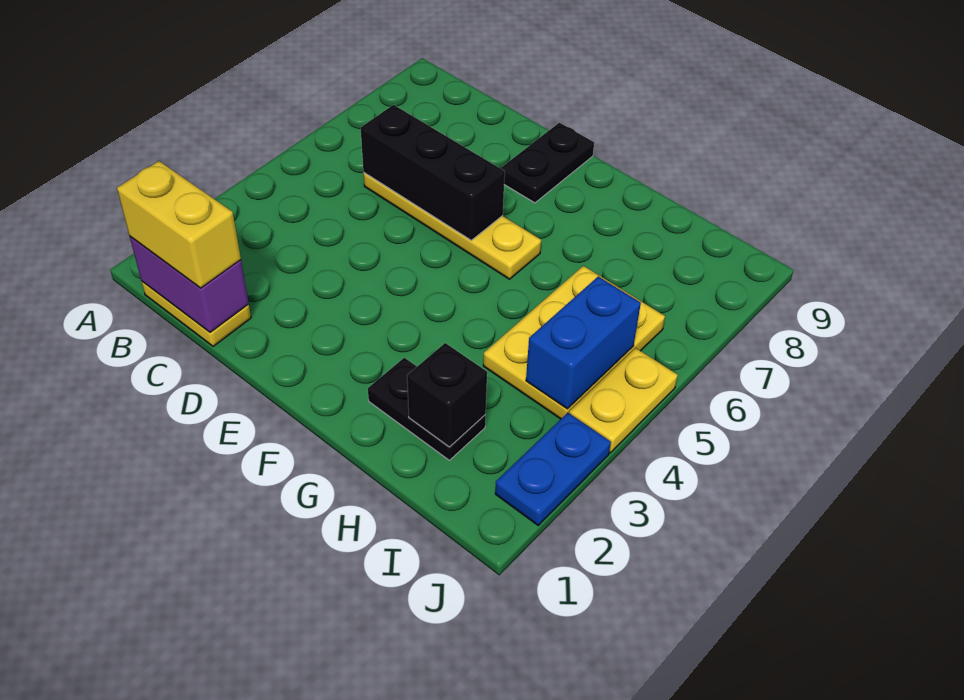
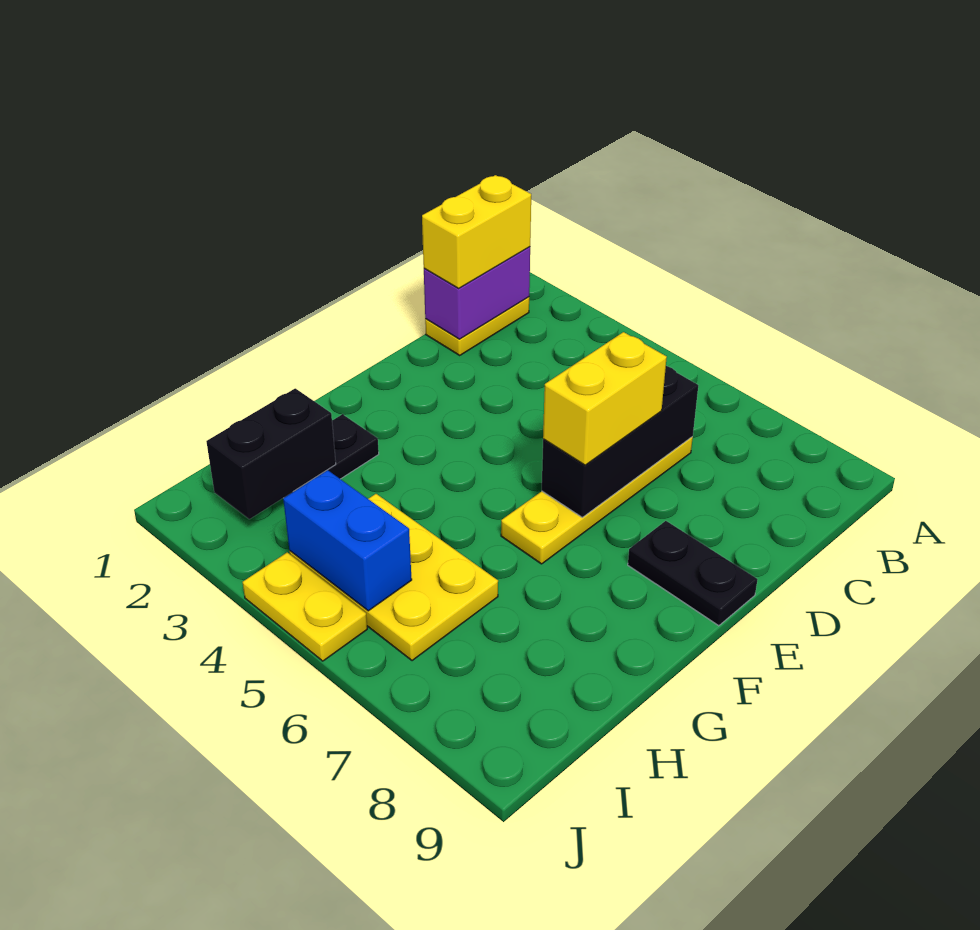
none -> yellow 1x2 brick [543,332,667,465]
black 1x1 brick [407,343,487,447] -> black 1x2 brick [206,388,336,519]
blue 1x2 plate [495,413,611,525] -> none

